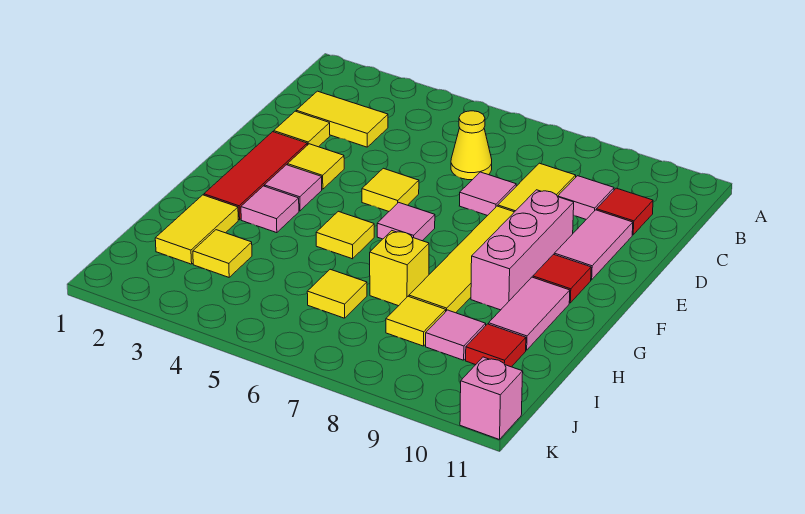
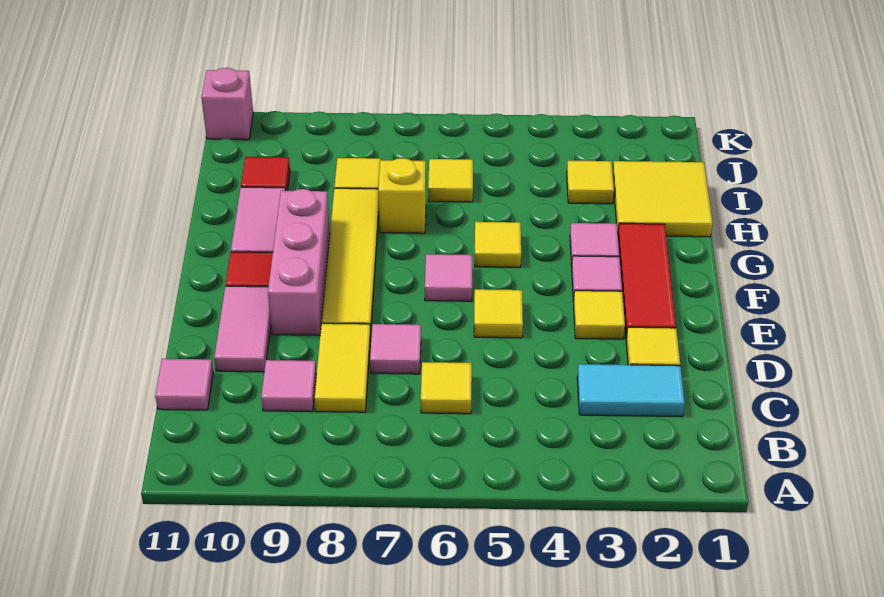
yellow 1x2 tile [296,91,388,147] -> cyan 1x2 tile [577,364,685,417]
yellow 1x1 cone [451,111,492,180] -> yellow 1x1 tile [421,362,472,414]
red 1x1 tile [597,188,653,235] -> none
yellow 1x2 tile [155,195,238,264] -> yellow 2x2 tile [613,161,713,237]
pink 1x1 tile [426,310,486,360] -> pink 1x1 tile moved to [155,359,213,410]

